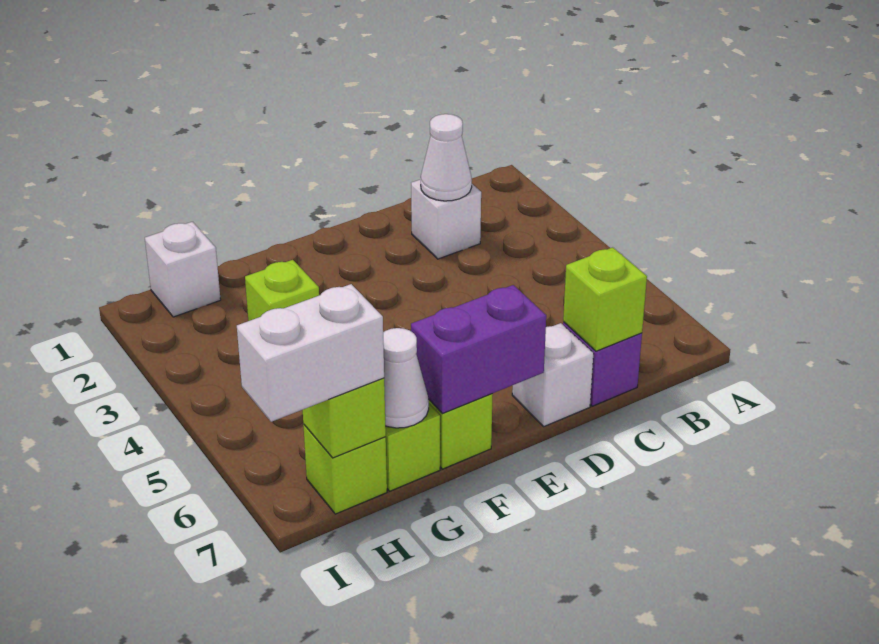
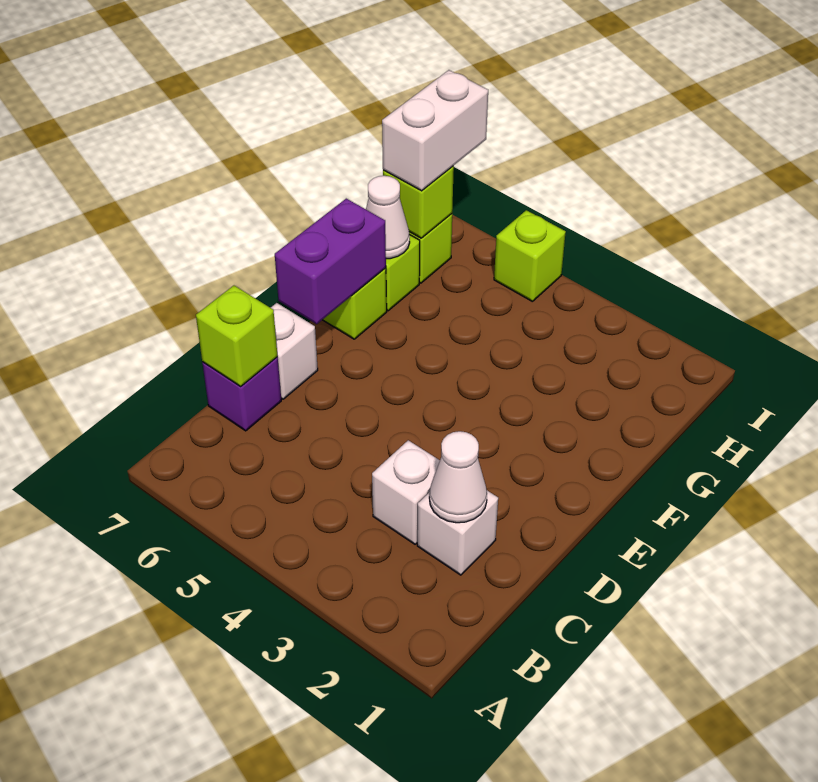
lime 1x1 brick [245,260,319,321] -> lime 1x1 brick moved to [494,210,566,302]
white 1x1 brick [145,222,221,317] -> white 1x1 brick moved to [372,440,440,544]

